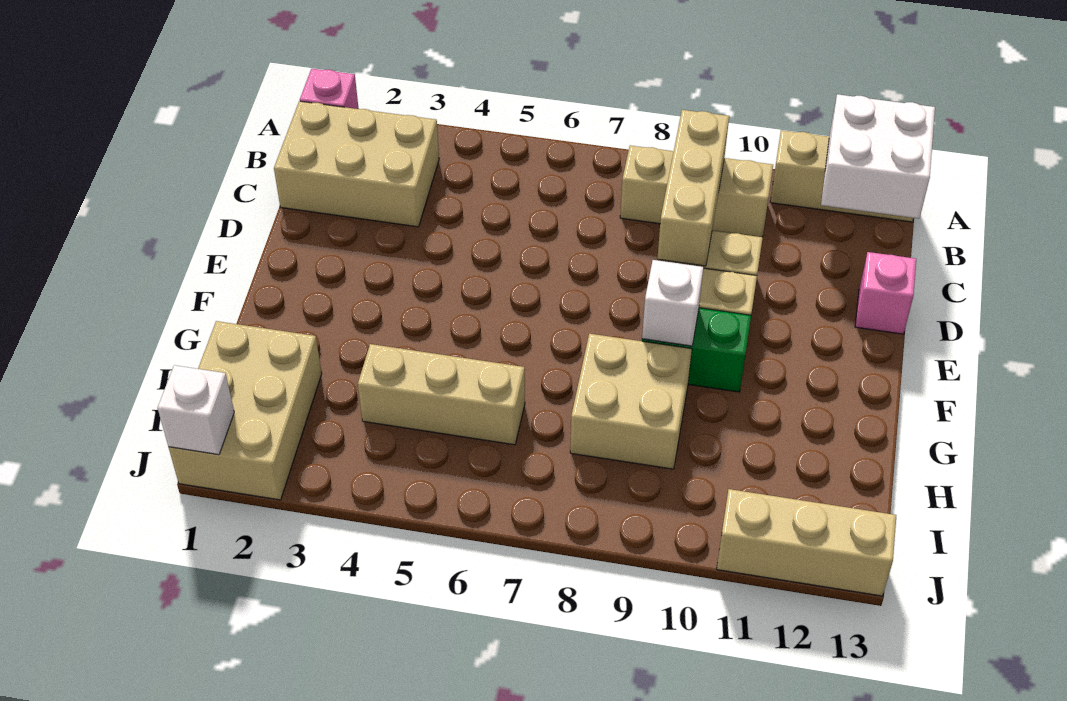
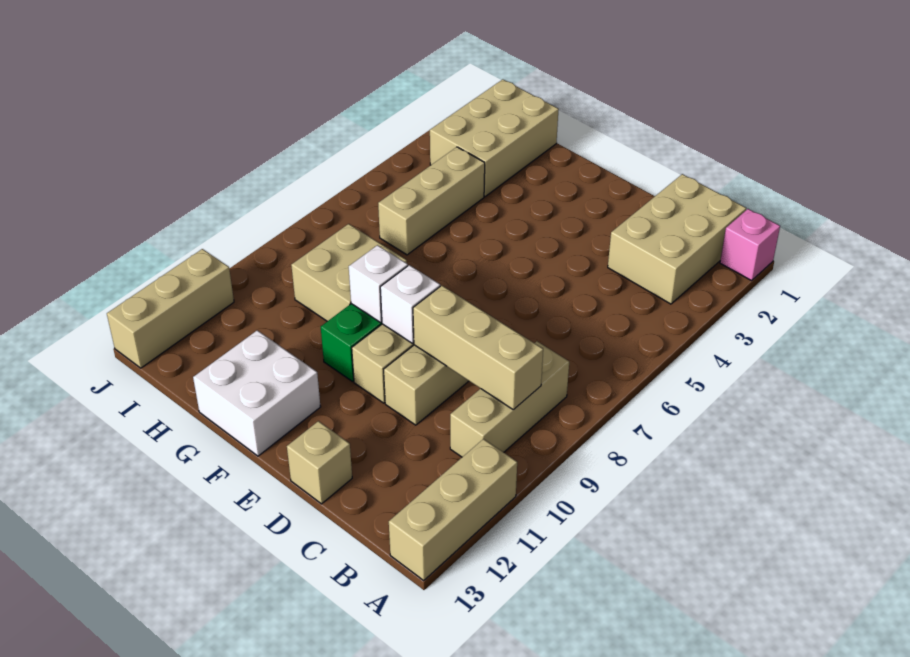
white 2x2 brick [821,94,935,219] -> white 2x2 brick moved to [193,330,321,456]
pink 1x1 brick [855,252,916,334] -> tan 1x1 brick [287,421,352,504]
tan 2x3 brick [169,321,322,500] -> tan 2x3 brick turned to [430,79,559,196]
white 1x1 brick [158,365,234,455] -> white 1x1 brick moved to [380,265,440,343]

